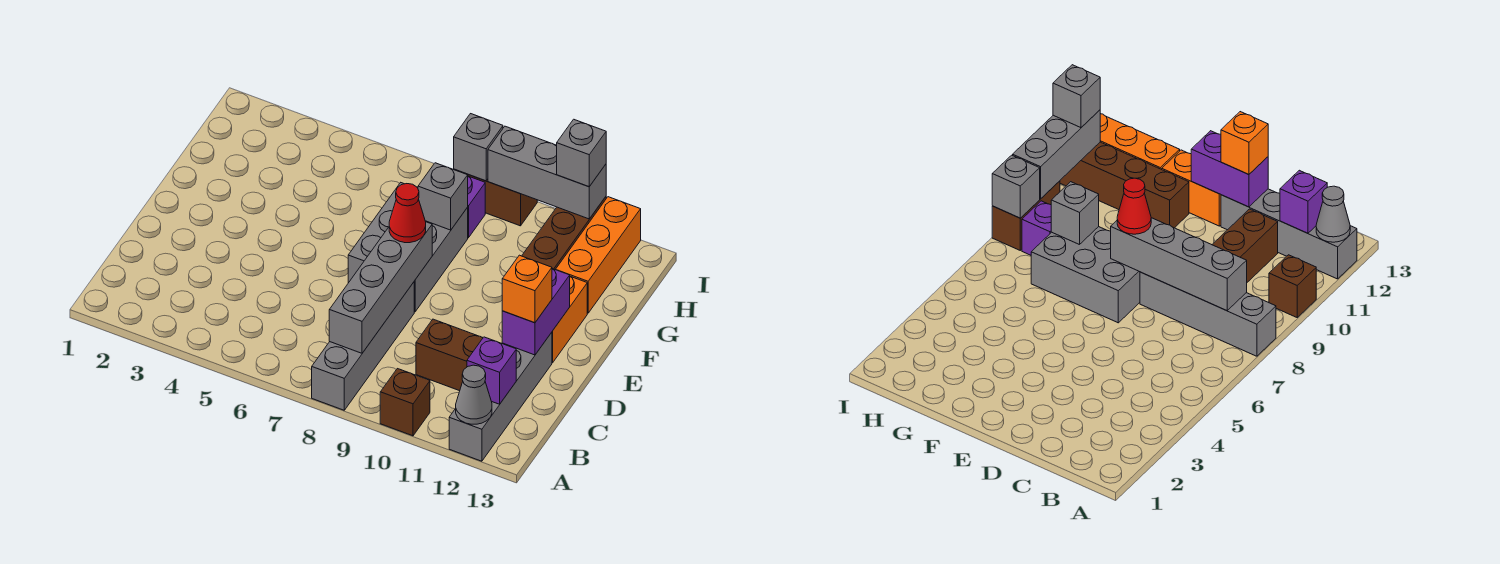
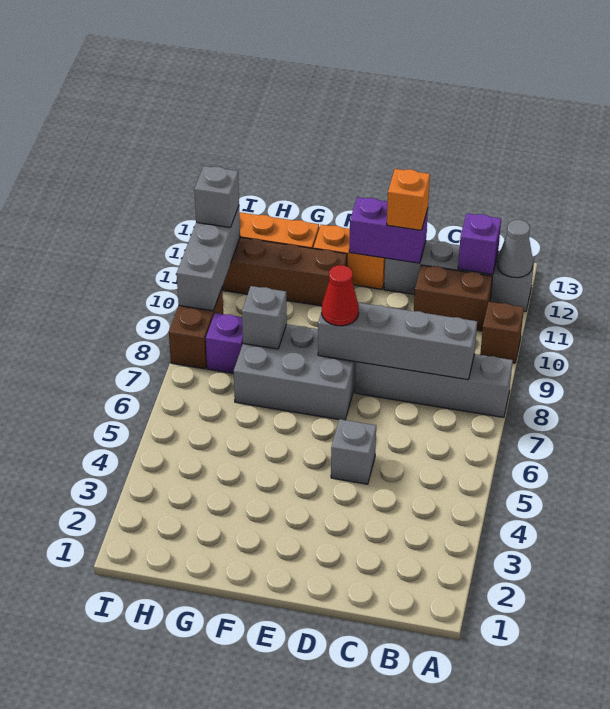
brown 1x2 brick [416,319,483,391] -> brown 1x2 brick turned to [414,265,493,331]
grey 1x1 brick [454,114,503,181] -> grey 1x1 brick moved to [331,419,376,484]

